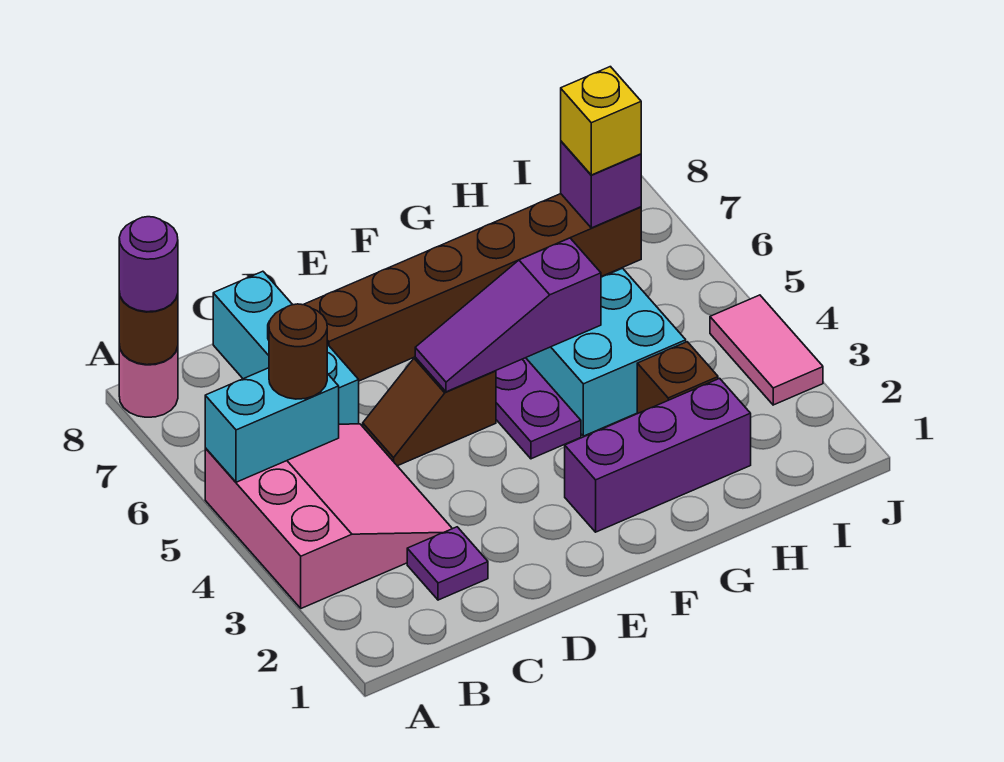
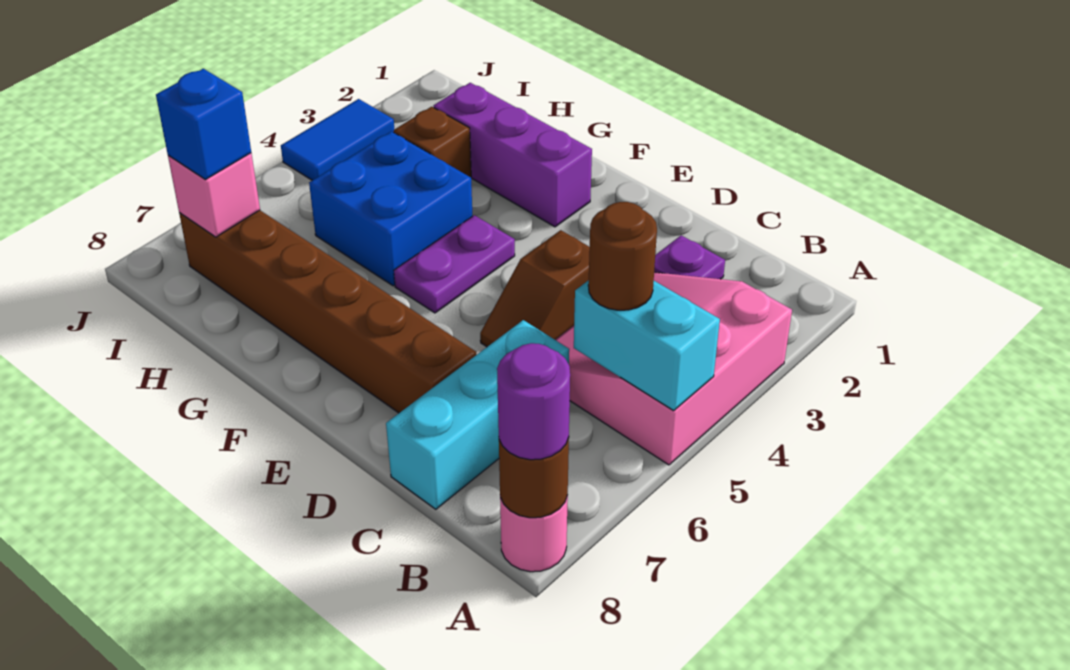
brown 1x2 slope [363,357,496,466] -> brown 1x2 slope turned to [480,230,590,347]
purple 1x3 slope [415,238,601,392] -> none
cyan 2x2 brick [526,268,686,436] -> blue 2x2 brick [309,131,472,286]
purple 1x1 brick [561,141,641,228] -> pink 1x1 brick [168,153,260,237]
yellow 1x1 brick [561,67,641,175] -> blue 1x1 brick [156,69,251,180]
pink 1x2 tile [710,295,823,405] -> blue 1x2 tile [281,99,394,180]

